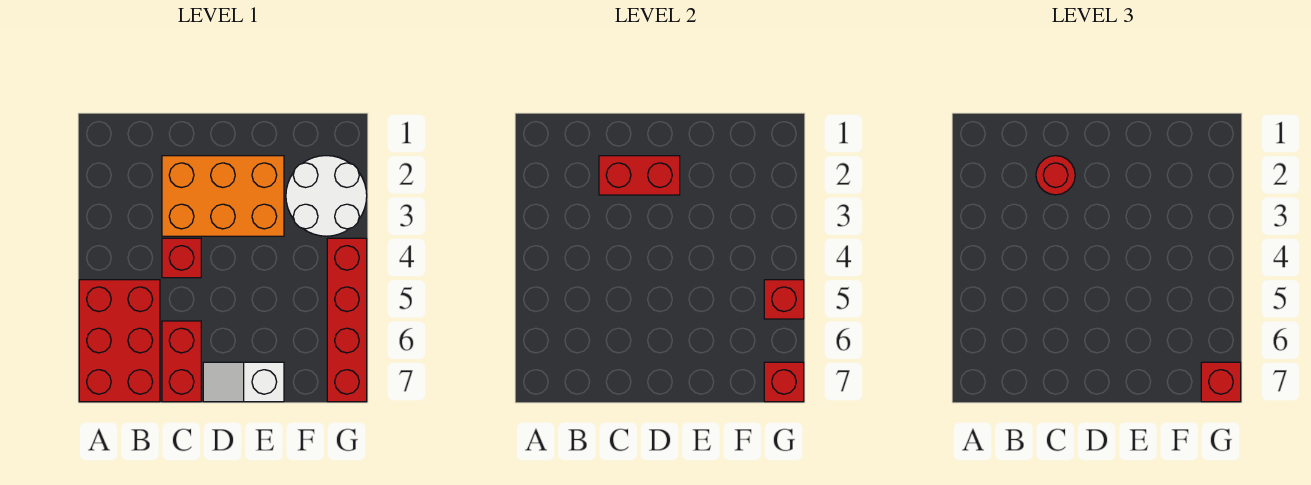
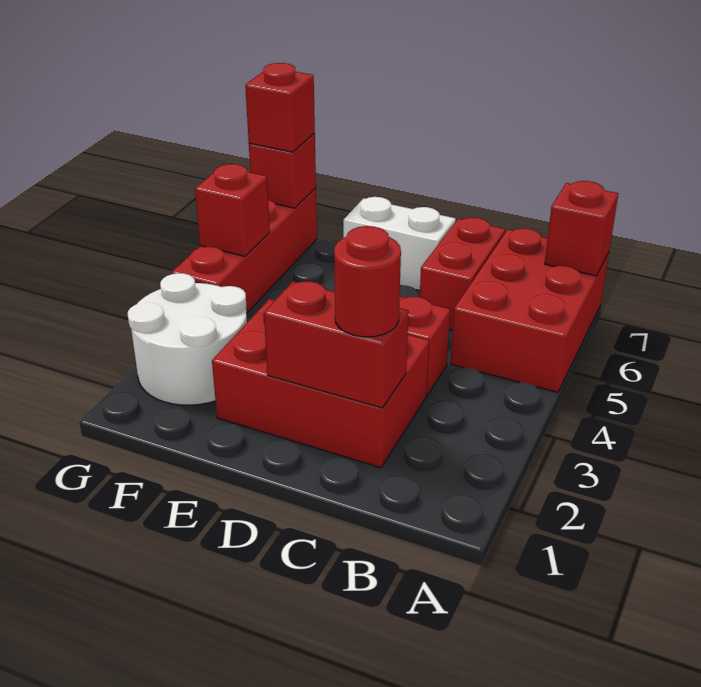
none -> red 1x1 brick [545,181,618,276]
orange 2x3 brick [162,156,284,236] -> red 2x3 brick [212,299,429,468]
white 1x2 slope [203,362,284,402] -> white 1x2 brick [343,197,456,290]

